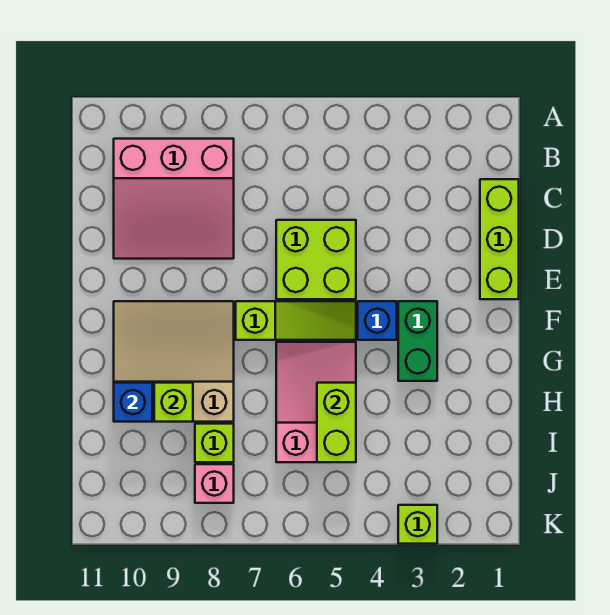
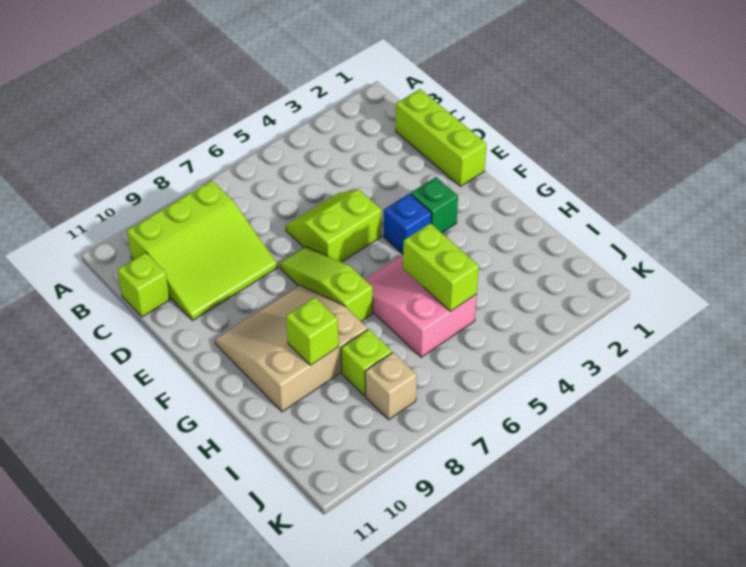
pink 3x3 slope [114,139,234,259] -> lime 3x3 slope [127,181,277,320]
lime 2x2 brick [276,220,356,299] -> lime 2x2 slope [285,190,381,262]
green 1x2 brick [398,301,437,381] -> green 1x1 brick [411,177,458,233]
lime 1x3 slope [236,301,356,340] -> lime 1x3 slope turned to [279,247,373,321]
blue 1x1 brick [114,383,152,422] -> none
pink 1x1 brick [195,464,234,503] -> tan 1x1 brick [365,352,417,420]
lime 1x1 brick [398,505,437,544] -> lime 1x1 brick moved to [118,253,170,317]

